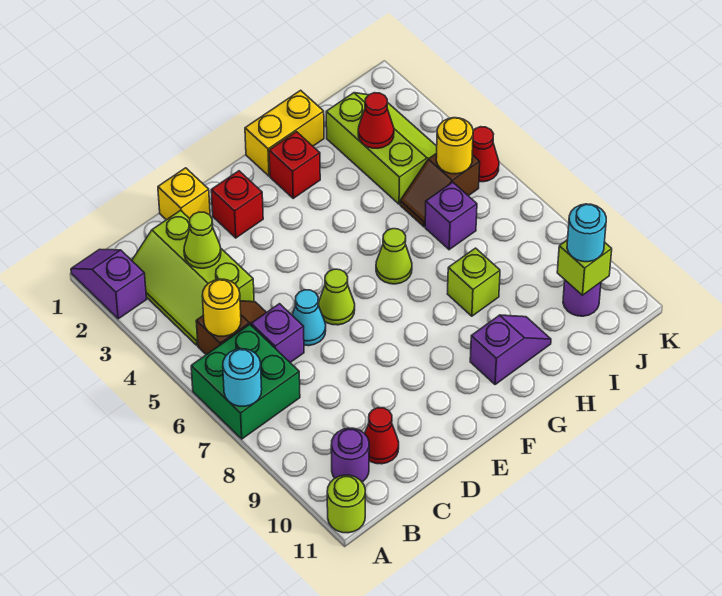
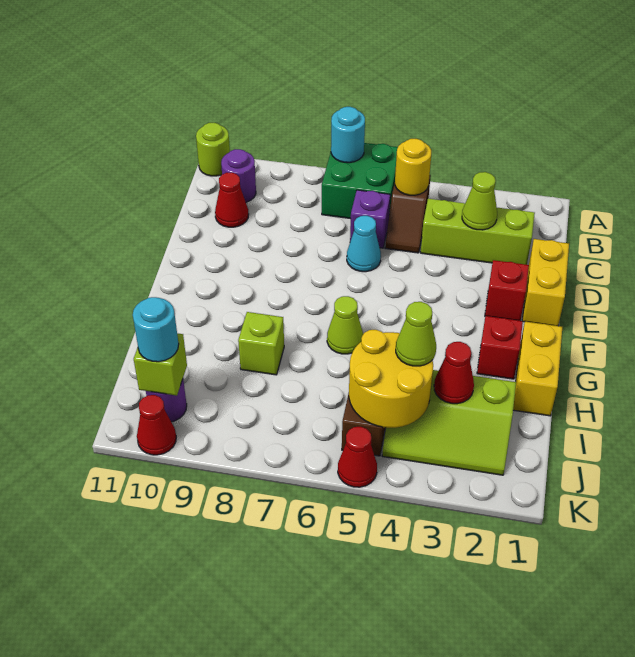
purple 1x2 slope [71,249,147,319] -> none
yellow 1x1 brick [158,168,210,220] -> yellow 1x2 brick [522,239,569,326]
lime 1x1 cone [319,269,355,325] -> lime 1x1 cone moved to [396,302,436,366]
purple 1x2 slope [470,315,551,385] -> none
purple 1x1 brick [425,182,477,250] -> none
yellow 1x1 round brick [436,118,473,174] -> yellow 2x2 round brick [349,330,433,428]
none -> red 1x1 cone [137,395,176,455]

